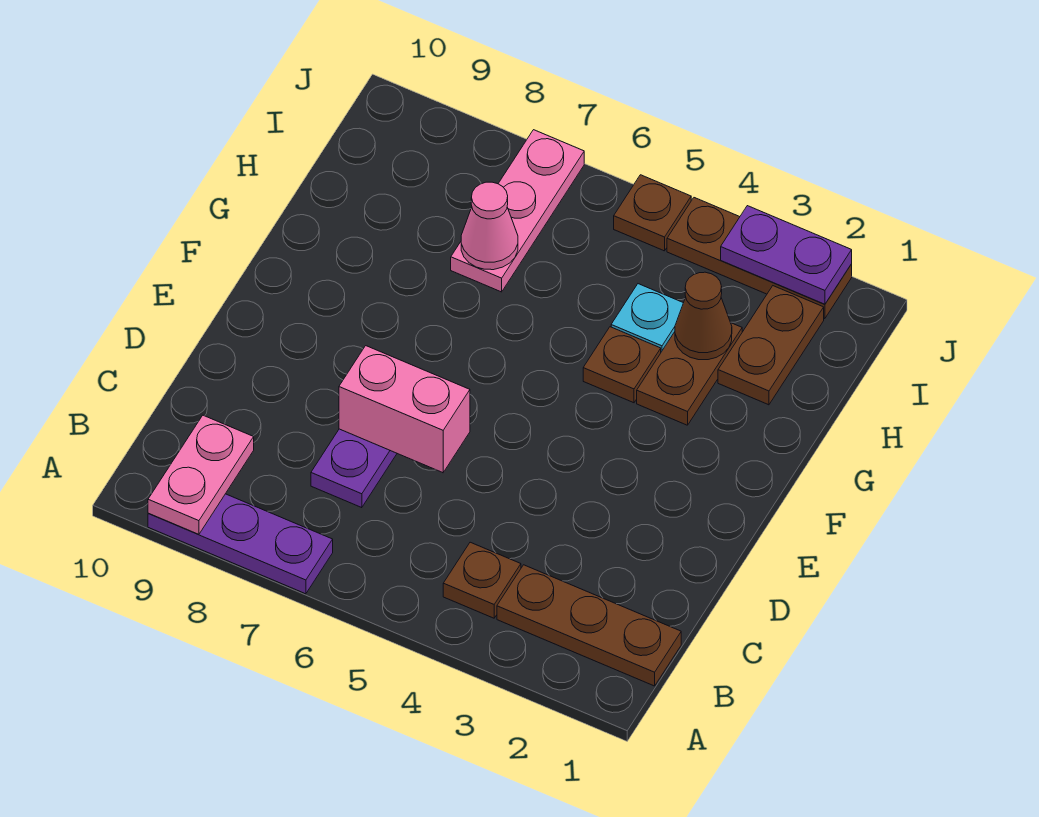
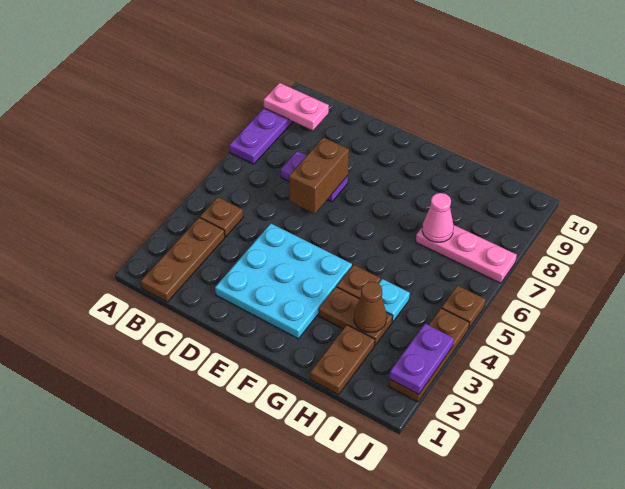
none -> cyan 3x3 plate [215,223,352,339]
pink 1x2 brick [339,346,470,473] -> brown 1x2 brick [289,137,349,214]
brown 1x2 plate [718,286,824,405] -> brown 1x2 plate turned to [310,325,375,395]

